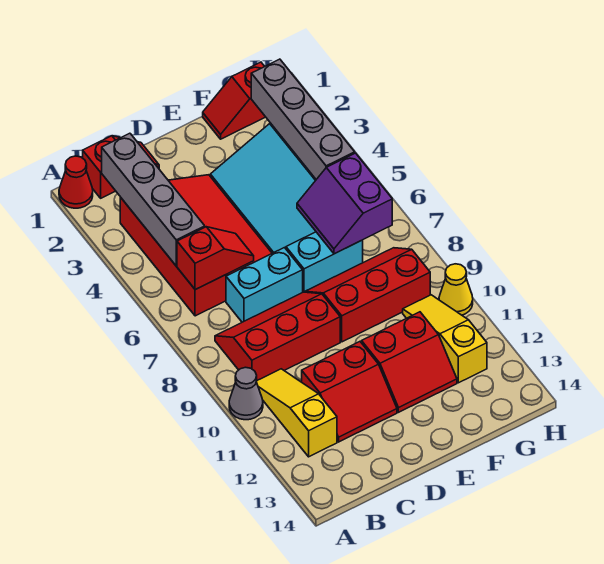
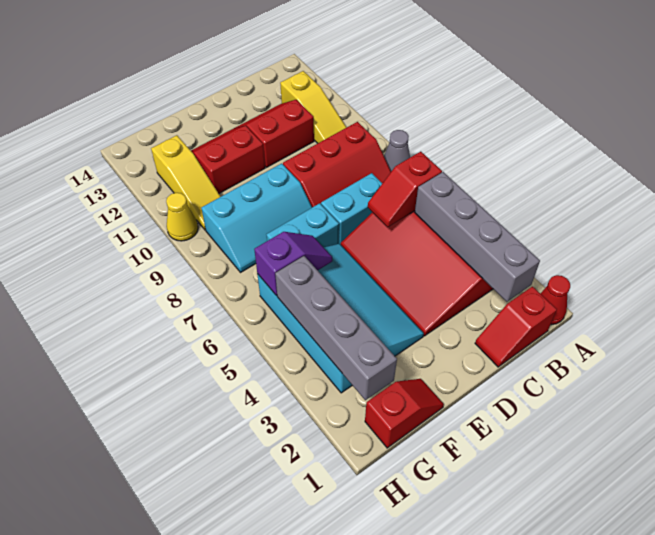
grey 1x1 cone [229,367,263,420] -> grey 1x1 cone moved to [384,130,410,171]
red 2x3 slope [305,248,430,342] -> cyan 2x3 slope [202,163,312,272]
purple 2x2 slope [297,153,392,254] -> purple 1x2 slope [254,232,332,296]

